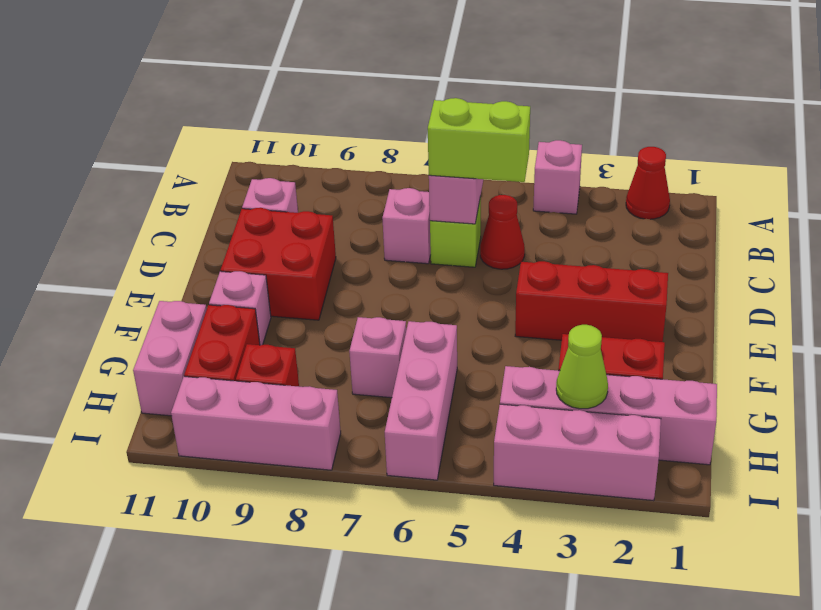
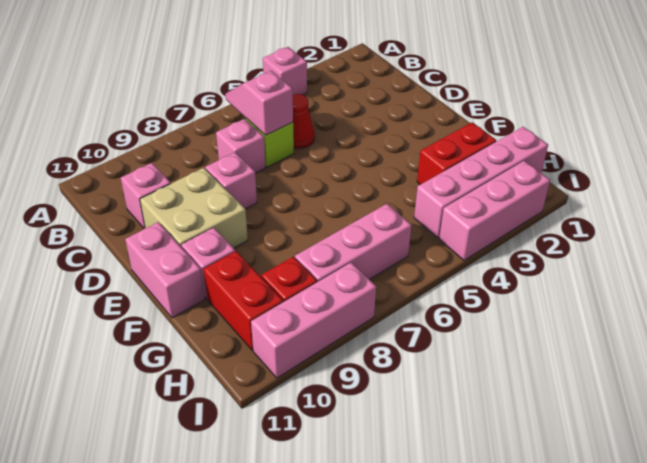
red 1x1 cone [626,147,670,219] -> none
lime 1x2 brick [428,98,530,182] -> none
red 2x2 brick [221,208,336,320] -> tan 2x2 brick [140,168,248,248]
red 1x3 brick [515,261,668,342] -> none
pink 1x3 brick [385,321,457,480] -> pink 1x3 brick turned to [295,204,412,282]
pink 1x1 brick [349,317,406,398] -> pink 1x1 brick moved to [205,152,257,209]
pink 1x2 brick [133,301,207,416] -> pink 1x2 brick moved to [125,222,205,318]
lime 1x1 cone [556,325,608,409] -> none

